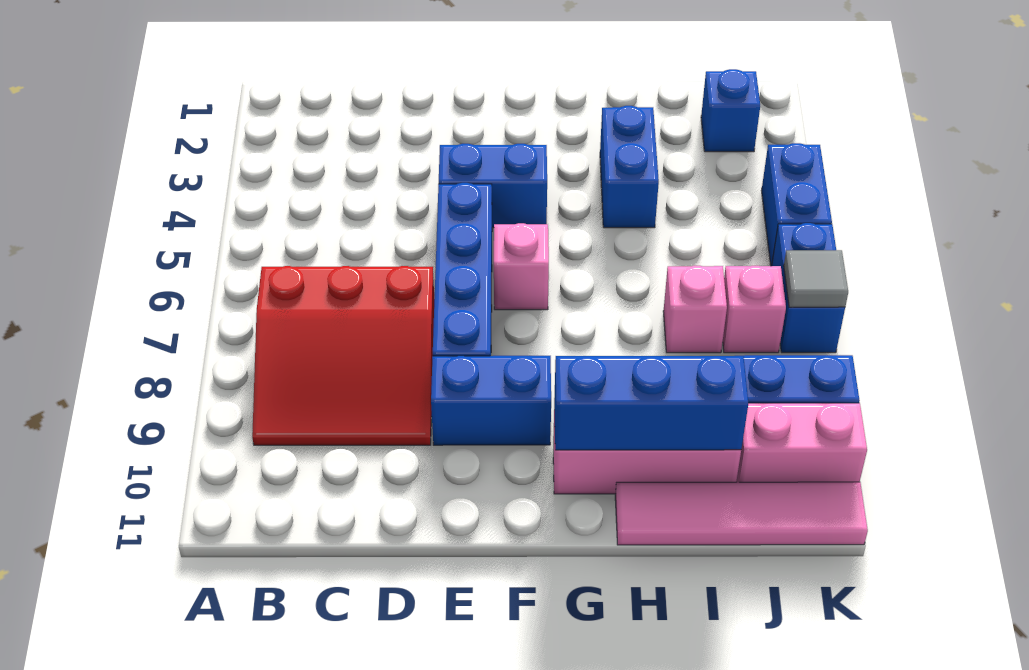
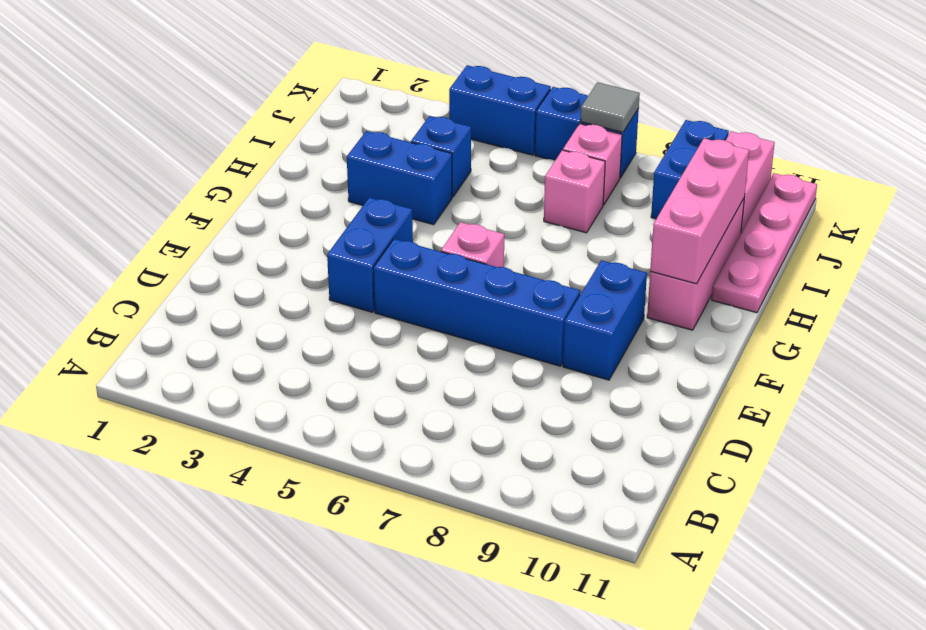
red 3x3 slope [252,266,434,445] -> none
blue 1x3 brick [554,356,748,450] -> pink 1x3 brick [650,138,749,284]
pink 1x4 tile [615,482,868,545] -> pink 1x4 plate [712,173,817,313]
blue 1x1 brick [701,69,760,152] -> blue 1x1 brick moved to [411,116,471,197]

